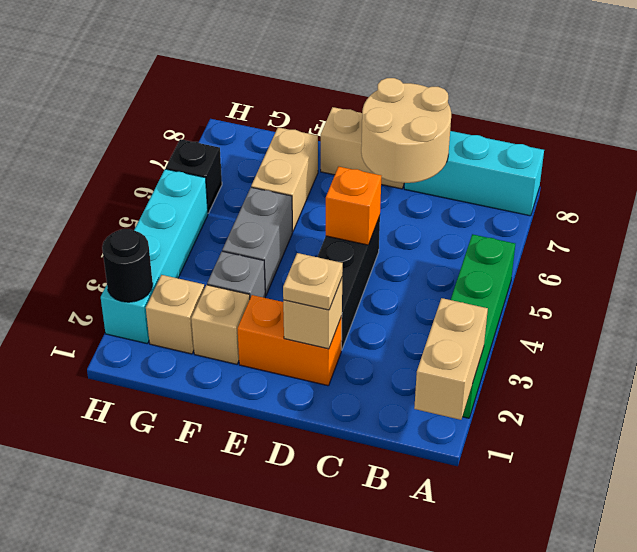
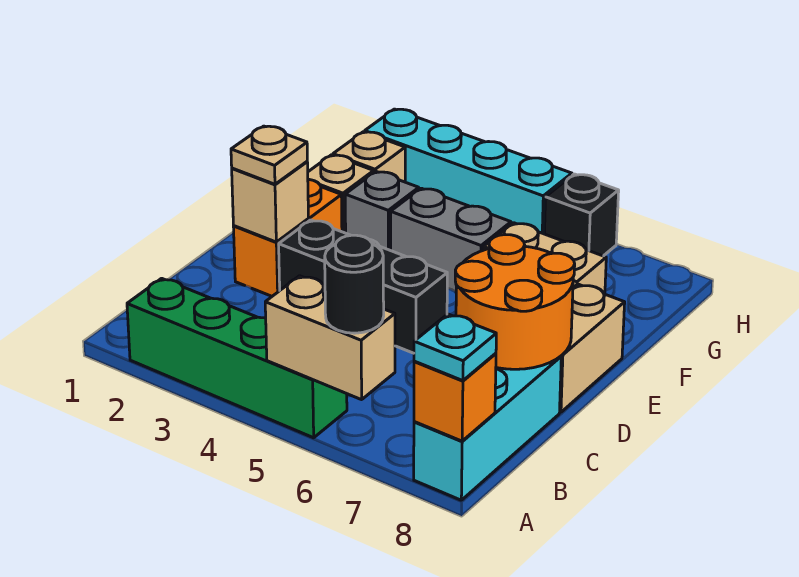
tan 1x2 brick [414,298,488,420] -> tan 1x2 brick moved to [265,276,395,400]
none -> cyan 1x1 plate [414,314,496,381]
tan 2x2 round brick [361,78,451,183] -> orange 2x2 round brick [455,235,575,369]
orange 1x1 brick [326,167,381,245] -> orange 1x1 brick moved to [414,353,496,441]
black 1x1 round brick [102,229,153,302] -> black 1x1 round brick moved to [325,235,384,333]

